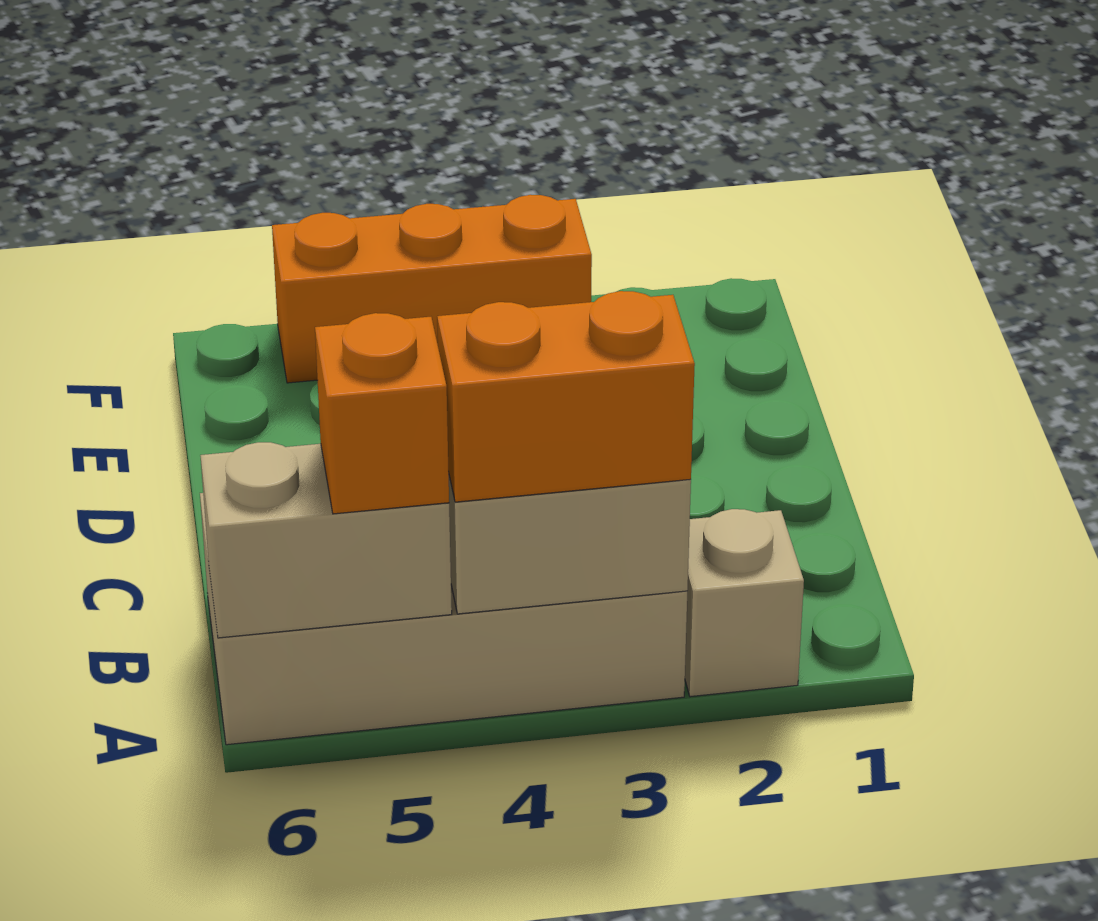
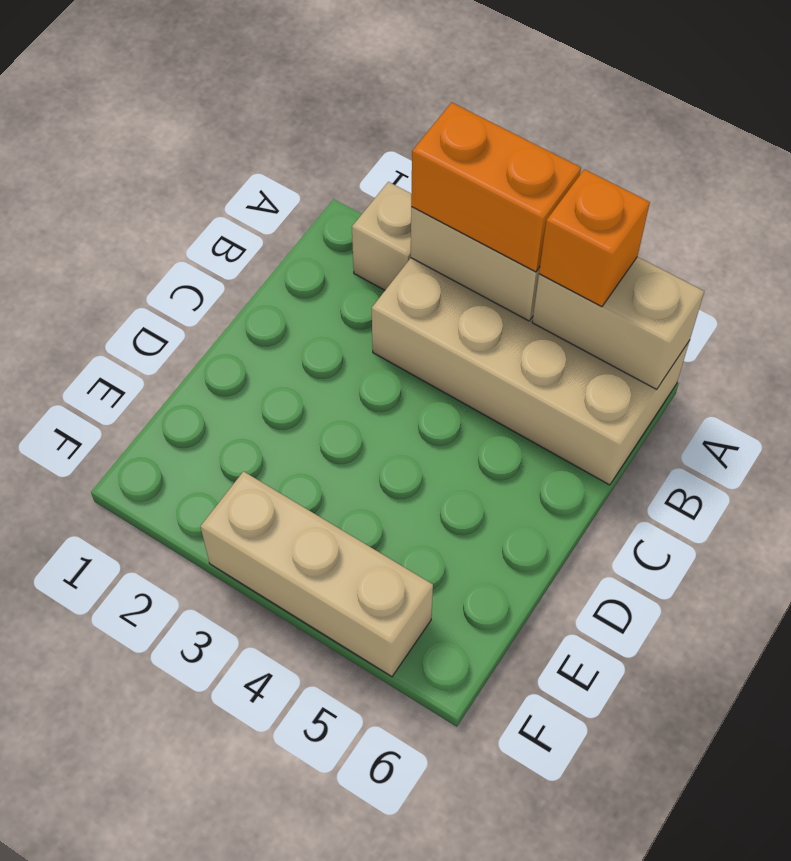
orange 1x3 brick [272,195,592,383] -> tan 1x3 brick [200,471,433,677]

